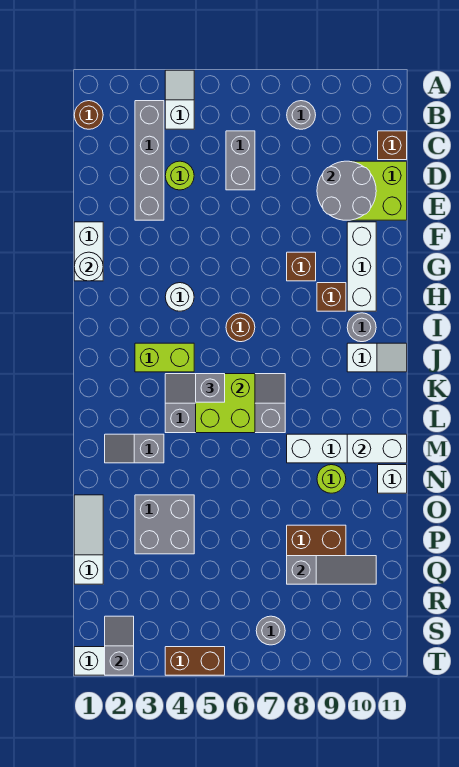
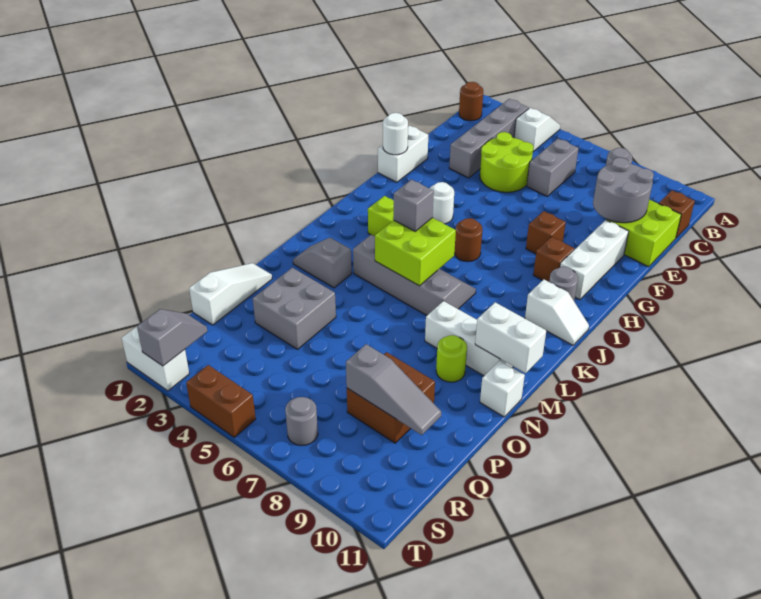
lime 1x1 round brick [165,161,194,190] -> lime 2x2 round brick [480,132,534,192]

